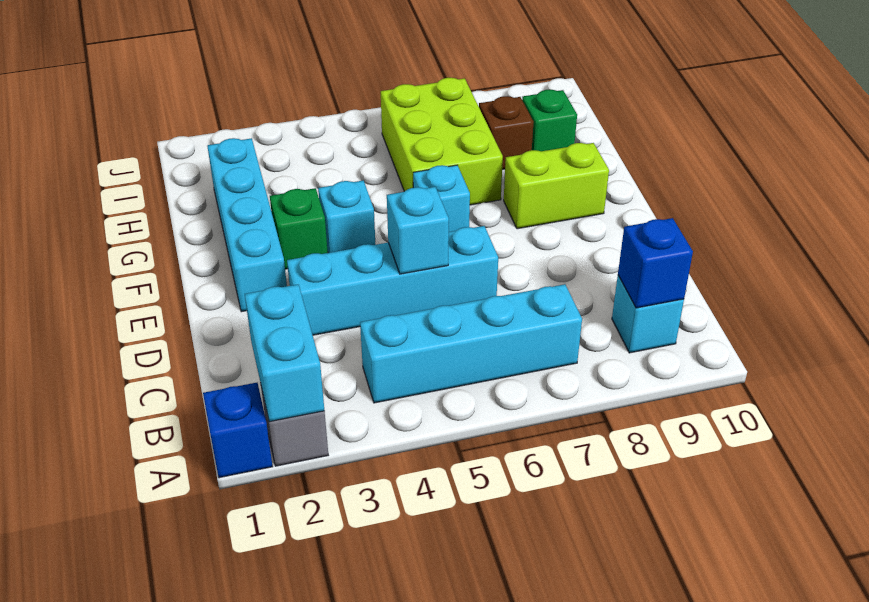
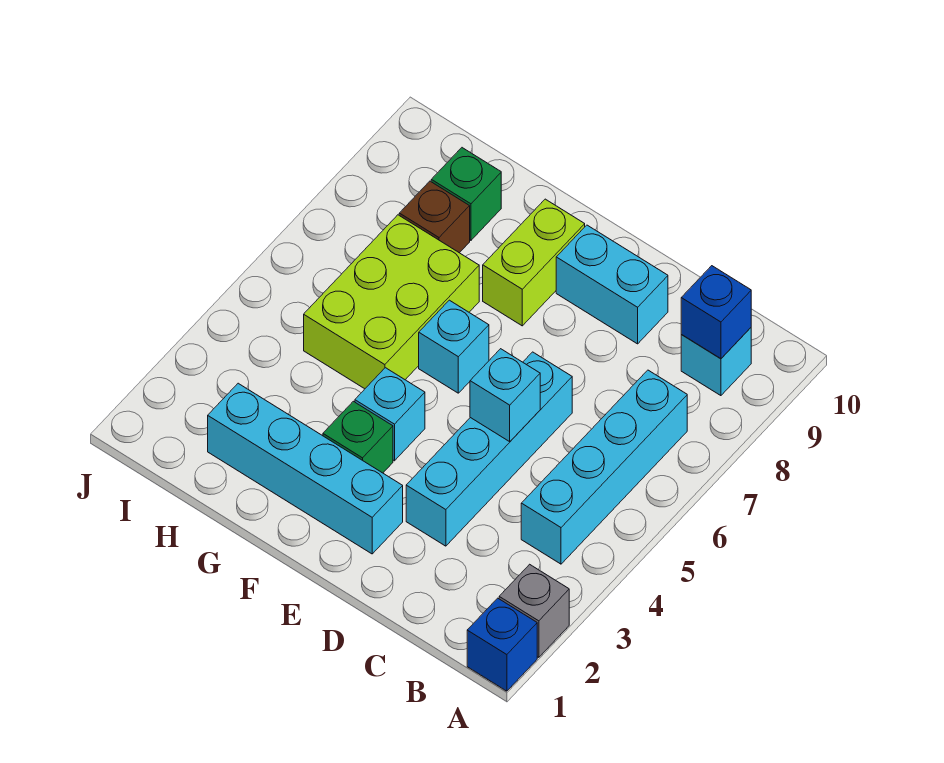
cyan 1x2 brick [245,284,324,422] -> cyan 1x2 brick moved to [556,225,668,344]
lime 2x3 brick [381,78,503,205] -> lime 2x3 brick turned to [304,215,479,389]

